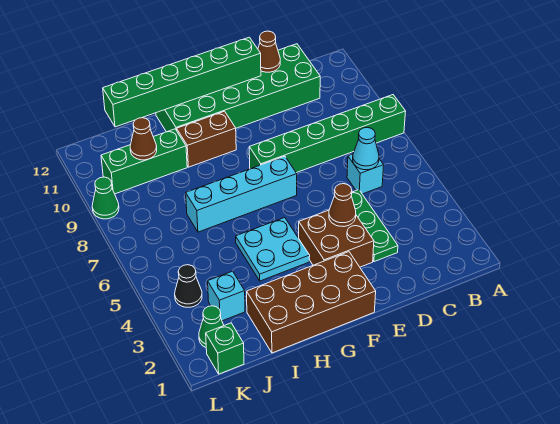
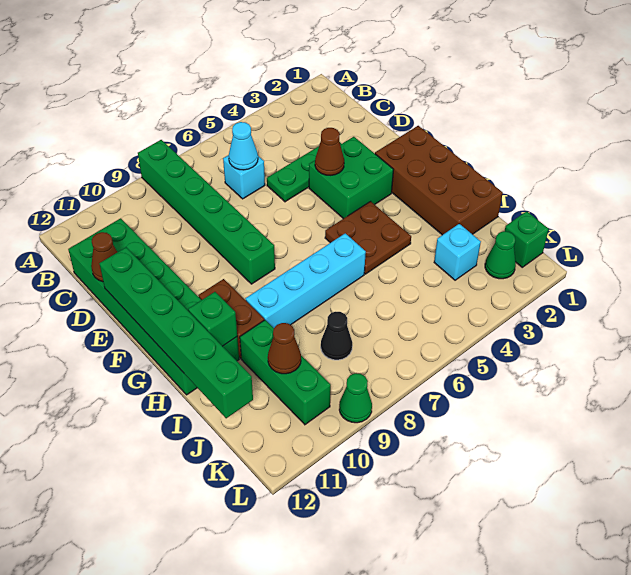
brown 2x2 brick [299,210,374,267] -> green 2x2 brick [309,137,393,219]
cyan 1x4 brick [186,156,297,232] -> cyan 1x4 brick turned to [246,233,366,328]
cyan 2x2 plate [236,218,310,281] -> brown 2x2 plate [325,201,411,274]
none -> green 1x1 brick [188,292,237,346]
black 1x1 cone [175,265,202,307] -> black 1x1 cone moved to [321,312,352,360]

